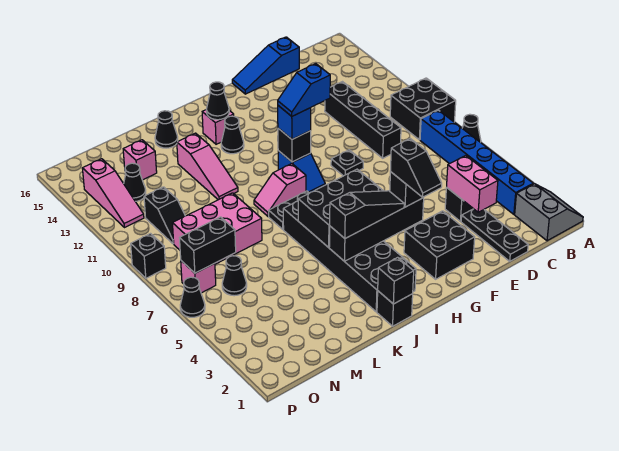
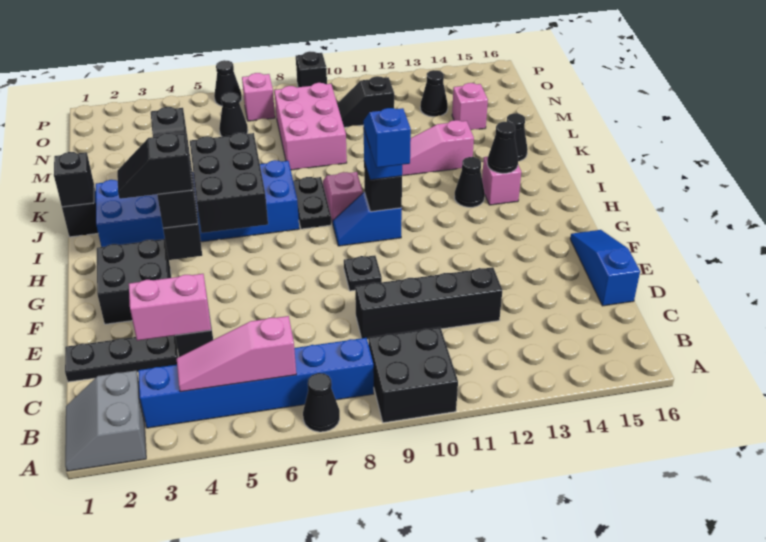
grey 2x2 slope [515,184,583,241] -> grey 2x2 slope turned to [65,371,146,471]
black 2x6 brick [283,201,416,312] -> blue 2x6 brick [96,160,299,247]
black 1x2 brick [180,217,236,273] -> none
pink 1x3 slope [82,159,144,228] -> pink 1x3 slope moved to [177,316,296,392]

